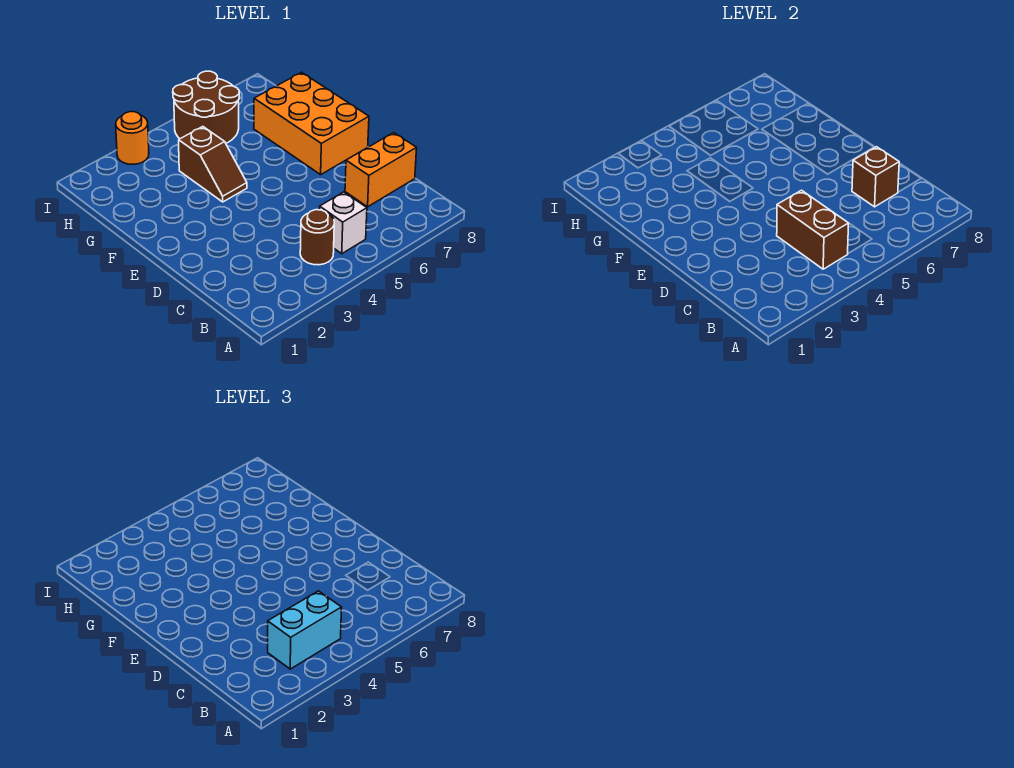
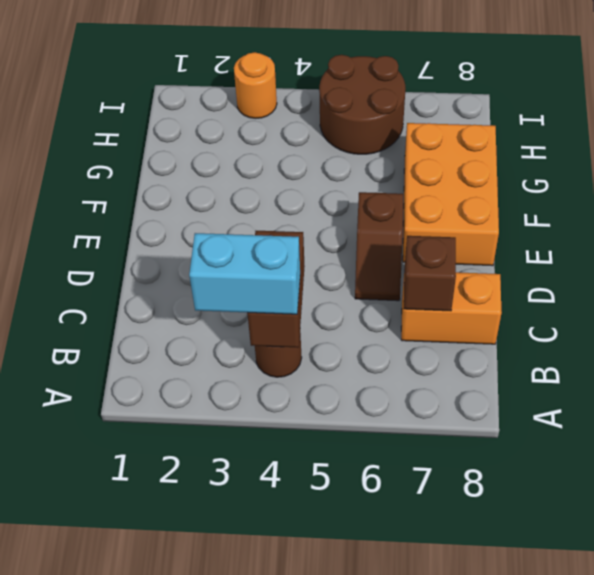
white 1x1 brick [320,192,367,254] -> none
brown 1x2 slope [179,127,247,202] -> brown 1x2 slope moved to [355,192,403,301]

